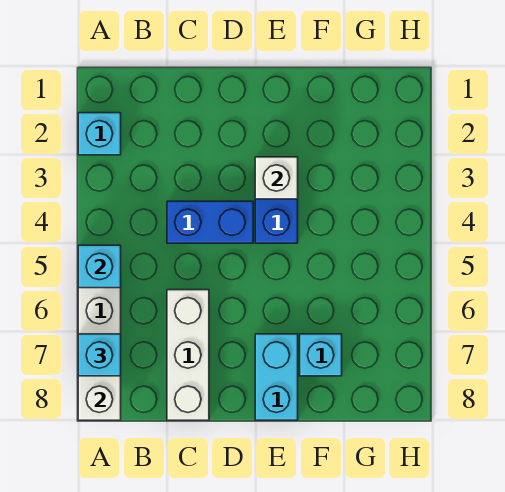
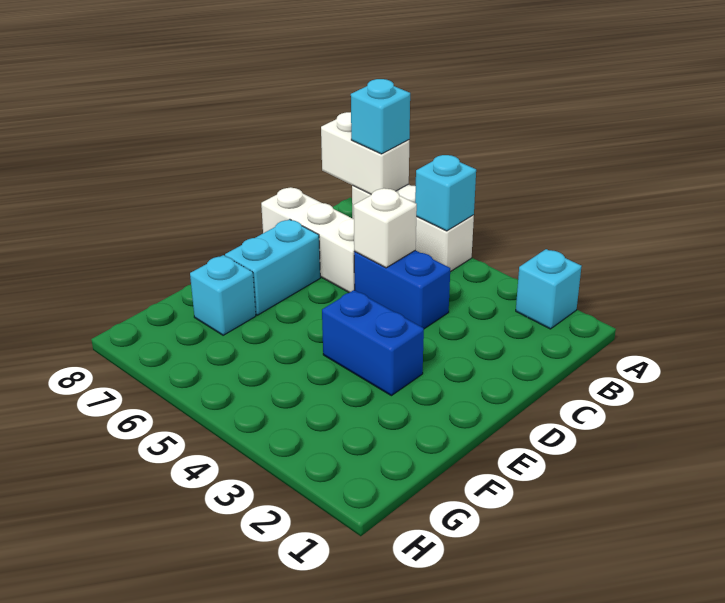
blue 1x2 brick [167,201,253,243] -> blue 1x2 brick turned to [354,250,450,329]
white 1x1 brick [255,157,298,199] -> white 1x1 brick moved to [354,188,417,268]
cyan 1x2 brick [255,334,298,420] -> cyan 1x2 brick turned to [225,219,320,315]

